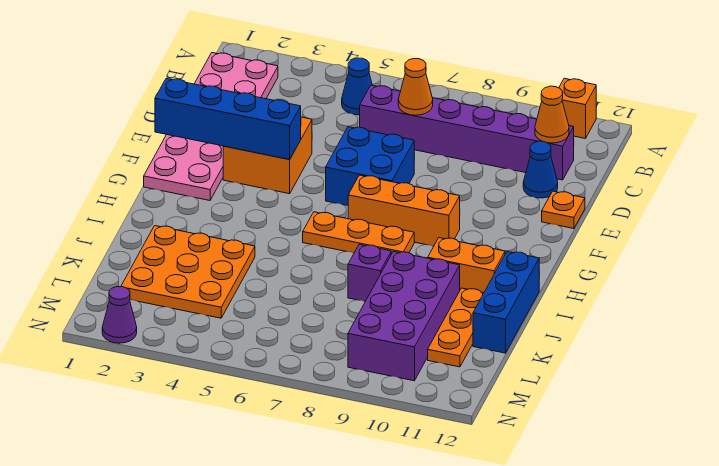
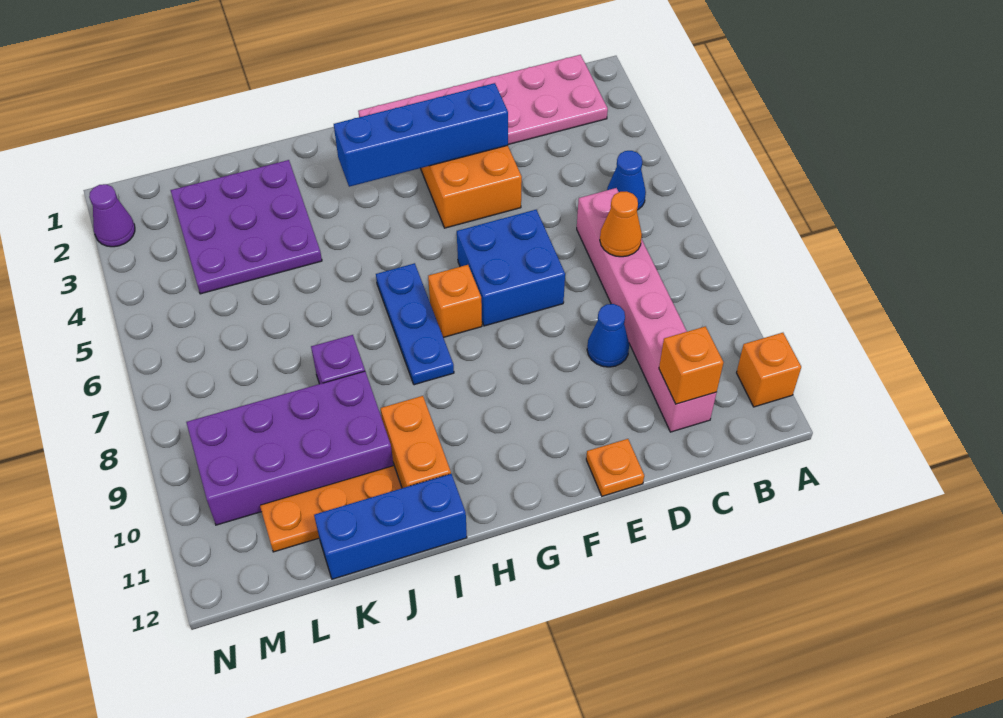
purple 1x6 brick [360,85,574,180] -> pink 1x6 brick [577,188,717,432]
orange 1x1 cone [535,86,569,143] -> orange 1x1 brick [659,326,723,404]
blue 1x1 cone [523,141,558,198] -> blue 1x1 cone moved to [587,304,629,367]
blue 1x4 brick [155,79,301,159] -> blue 1x4 brick turned to [334,83,508,187]
orange 1x3 brick [348,175,460,246] -> orange 1x1 brick [428,265,482,338]
orange 1x3 plate [303,212,414,254] -> blue 1x3 plate [376,263,454,385]
orange 3x3 plate [121,226,255,318] -> purple 3x3 plate [171,160,322,294]

